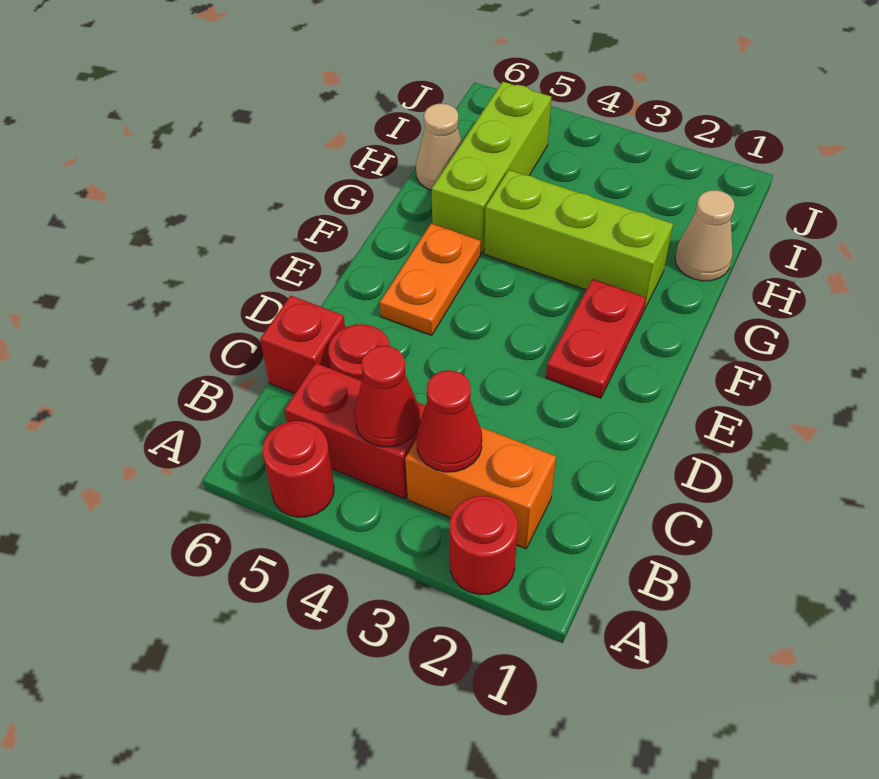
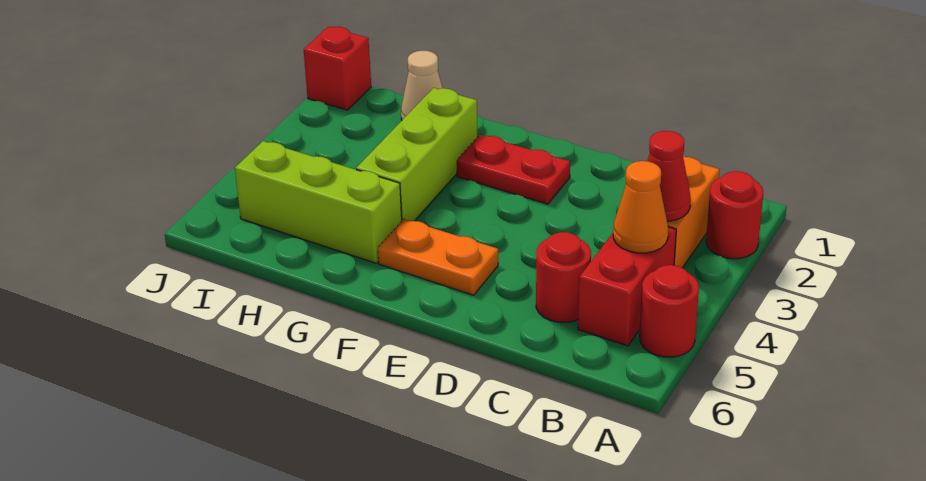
red 1x1 cone [355,346,420,447] -> orange 1x1 cone [613,161,668,253]
red 1x1 brick [260,296,345,394] -> red 1x1 brick moved to [304,27,371,110]
tan 1x1 cone [416,103,462,190] -> none

